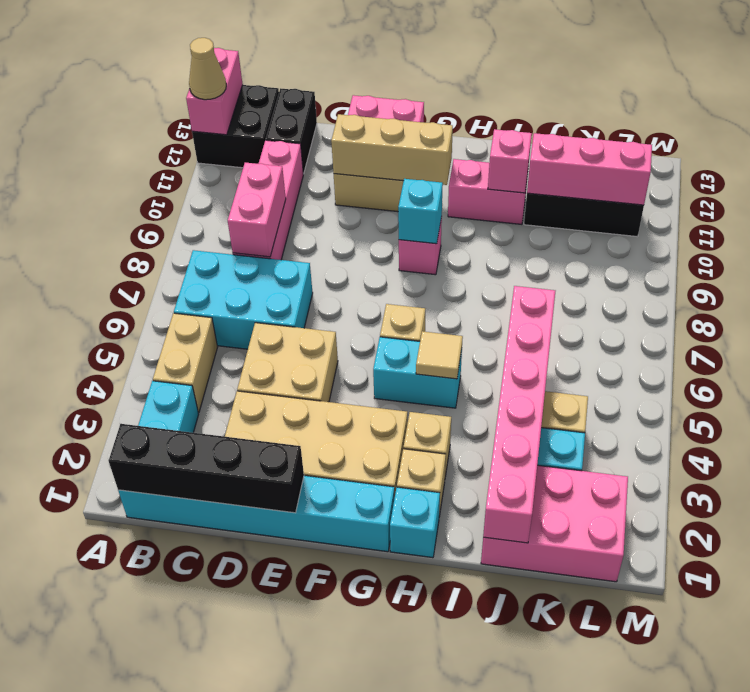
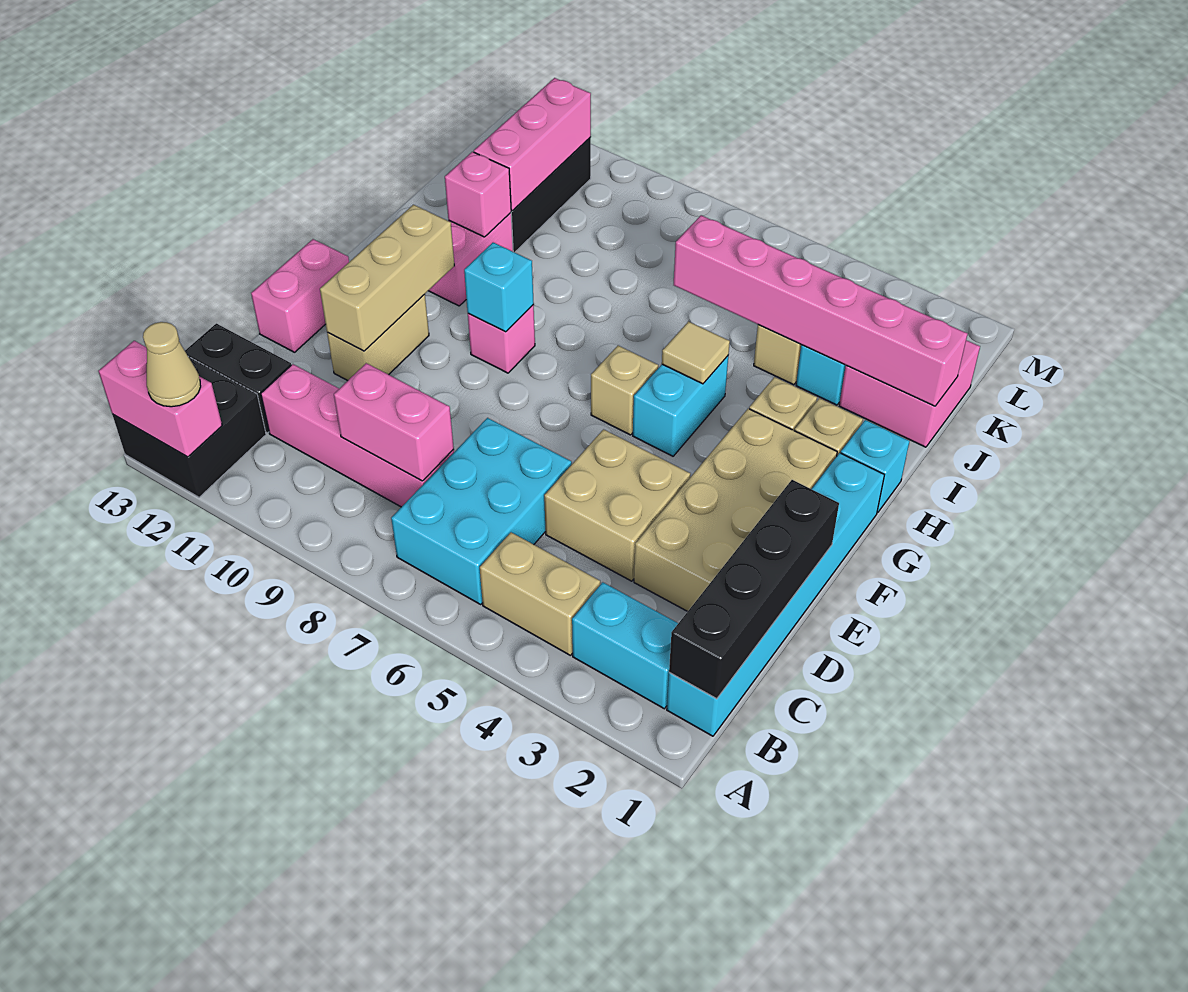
pink 2x3 brick [481,465,628,582] -> pink 2x2 brick [839,340,980,447]

